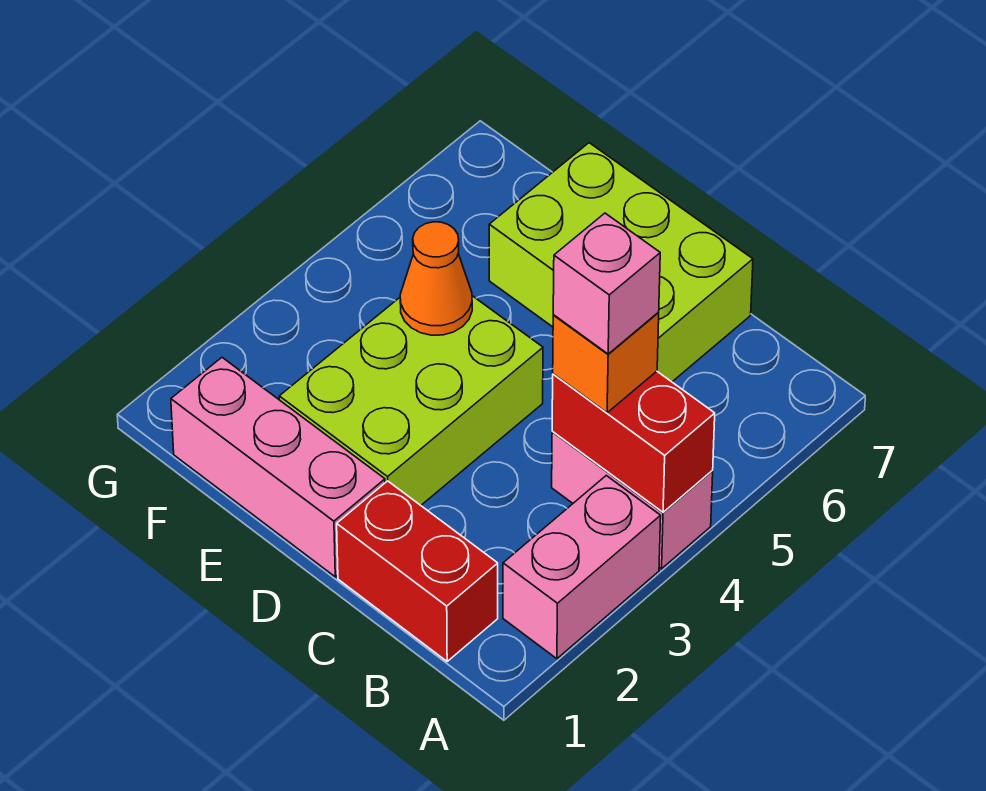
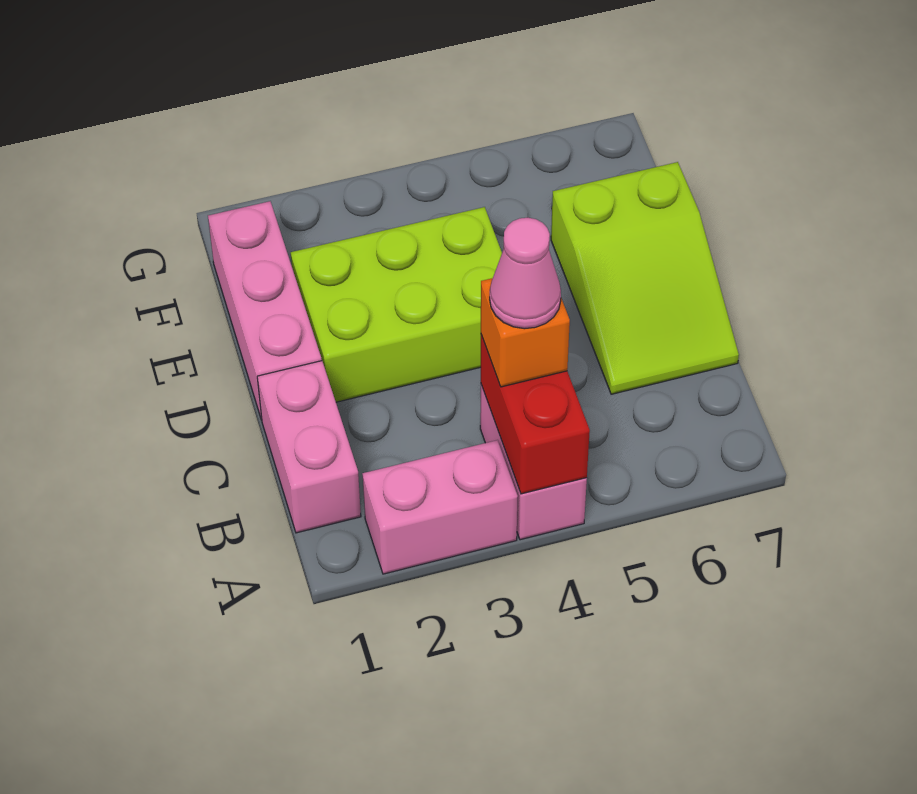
red 1x2 brick [337,481,498,661] -> pink 1x2 brick [257,361,361,533]
pink 1x1 brick [553,213,660,354] -> pink 1x1 cone [490,218,561,329]
lime 2x3 brick [489,143,753,382] -> lime 2x3 slope [551,162,739,394]
orange 1x1 cone [400,222,472,335] -> none

